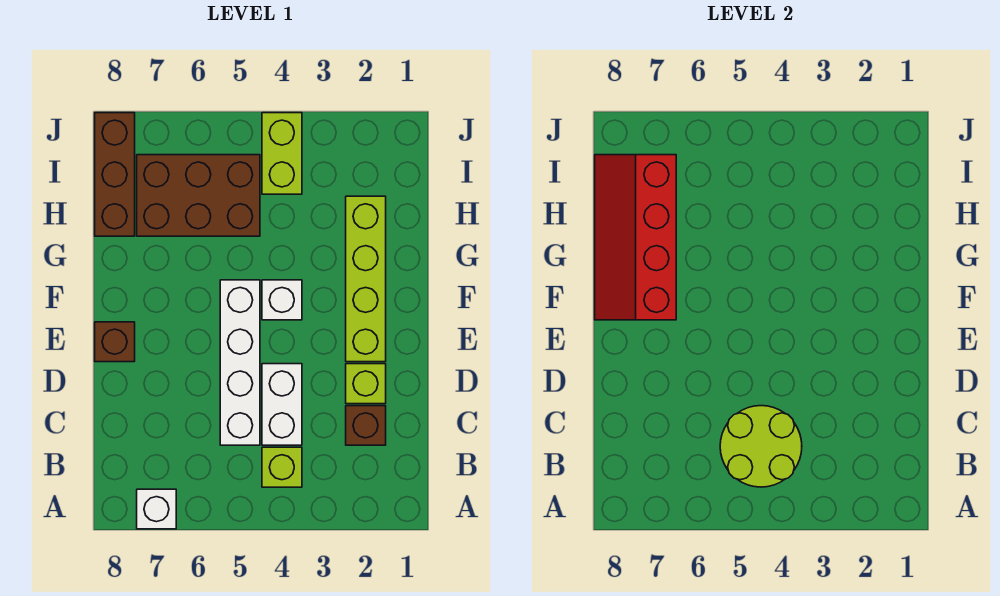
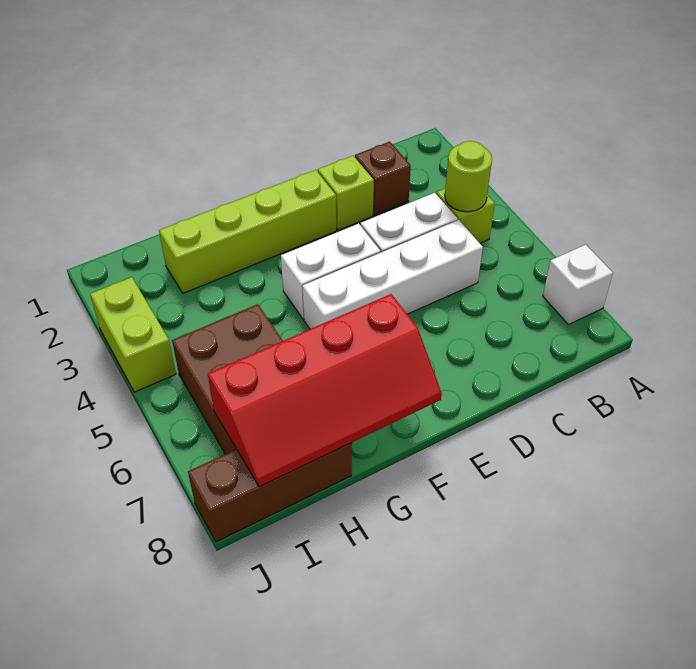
lime 2x2 round brick [720,406,802,487] -> lime 1x1 round brick [445,141,492,212]
brown 1x1 brick [95,322,135,362] -> none
white 1x1 brick [262,280,302,320] -> white 1x2 brick [281,224,381,319]
lime 1x2 brick [262,113,302,194] -> lime 1x2 brick turned to [90,277,176,392]

